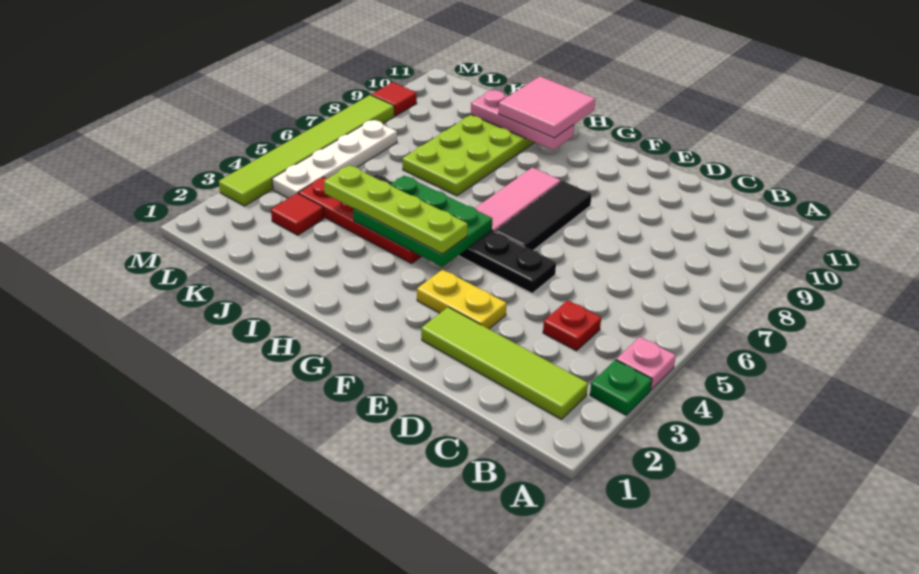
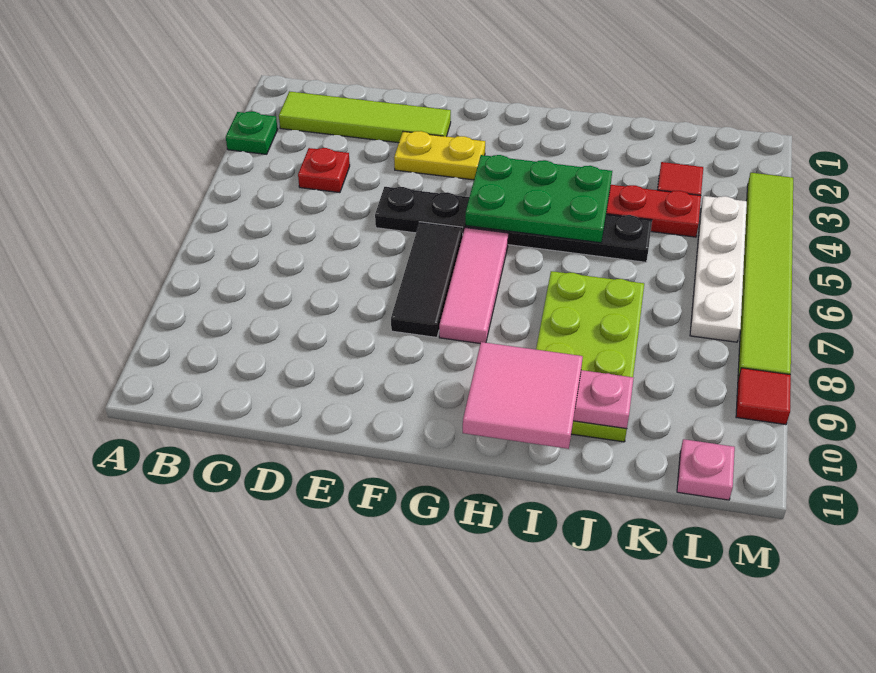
pink 1x1 plate [617,337,676,390] -> pink 1x1 plate moved to [677,439,735,500]
lime 1x4 plate [324,165,468,254] -> none

